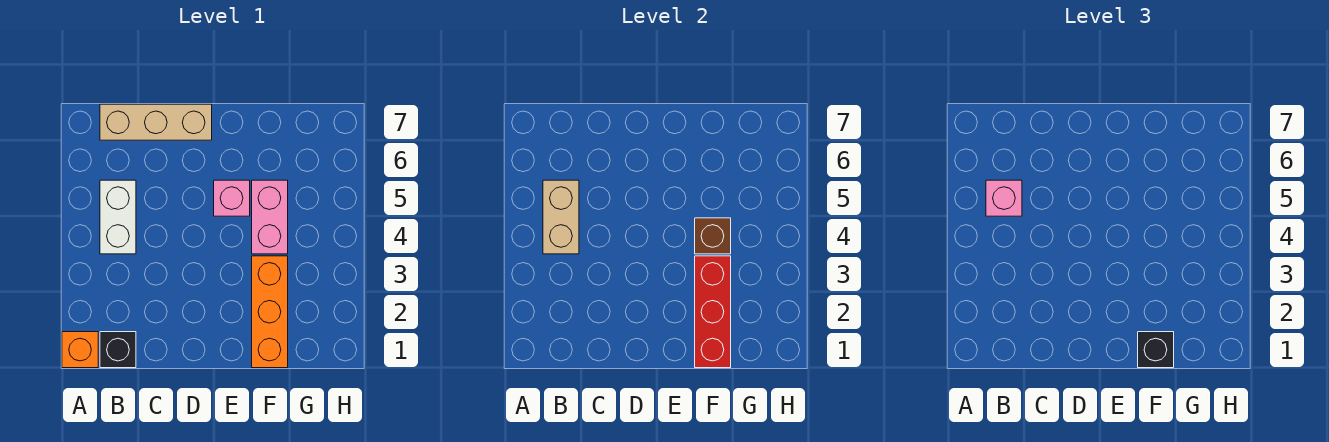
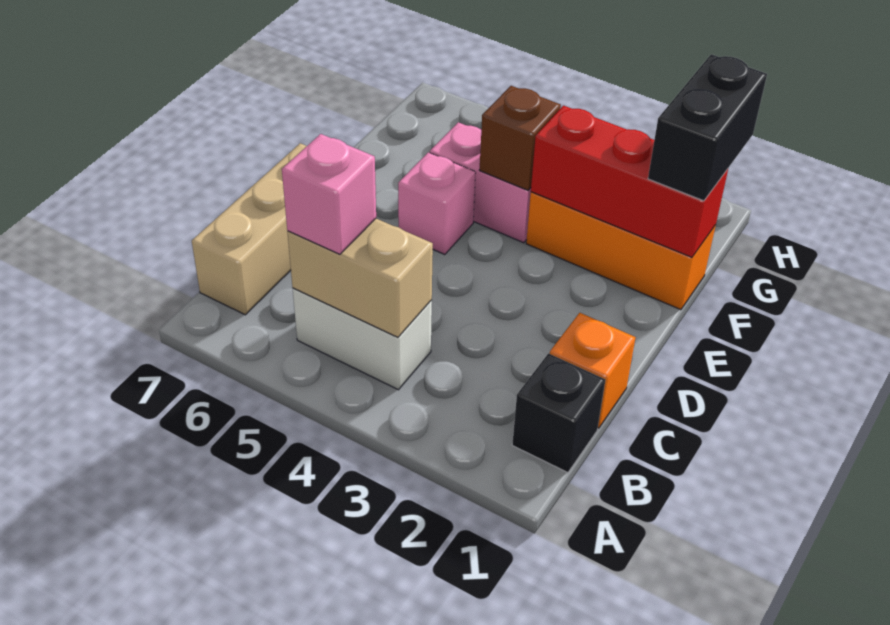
orange 1x1 brick [62,332,98,368] -> orange 1x1 brick moved to [550,313,636,428]
black 1x1 brick [1138,332,1174,368] -> black 1x2 brick [648,54,767,201]

